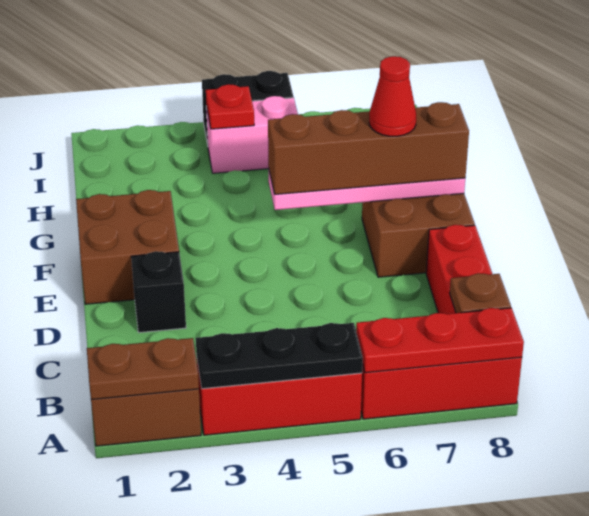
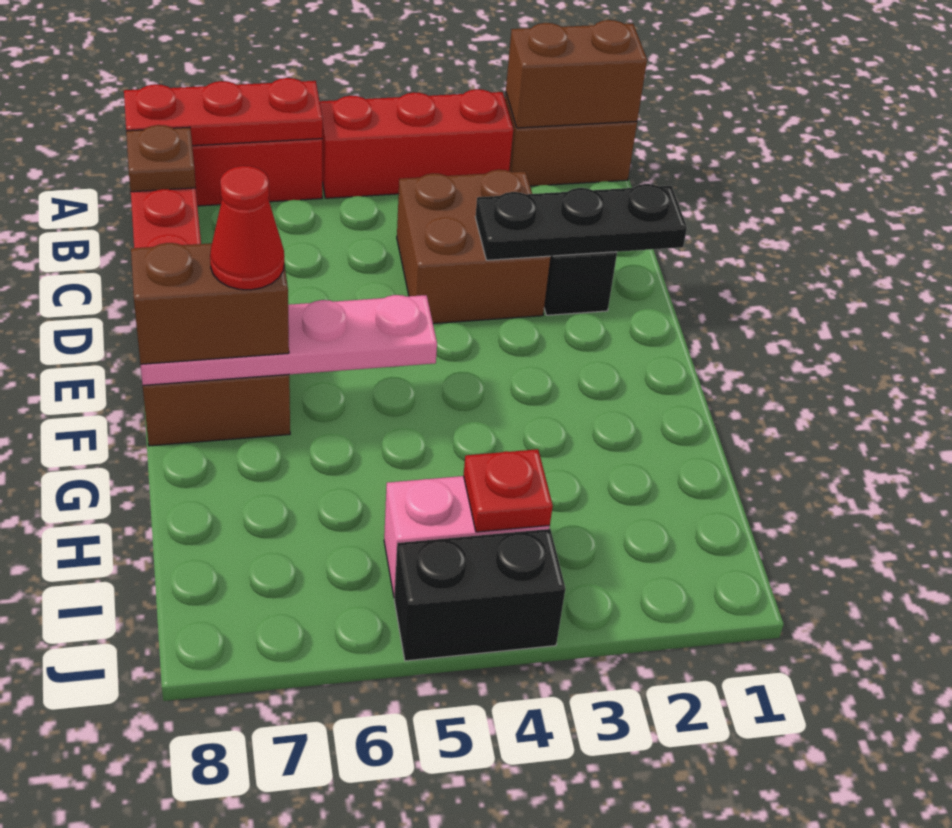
brown 1x2 plate [87,338,199,400] -> brown 1x2 brick [506,20,647,128]
black 1x3 plate [196,323,363,389] -> black 1x3 plate moved to [475,184,687,260]
brown 2x2 brick [76,190,179,304] -> brown 2x2 brick moved to [397,170,550,323]
brown 1x4 brick [268,102,469,194] -> brown 1x2 brick [131,243,289,364]

